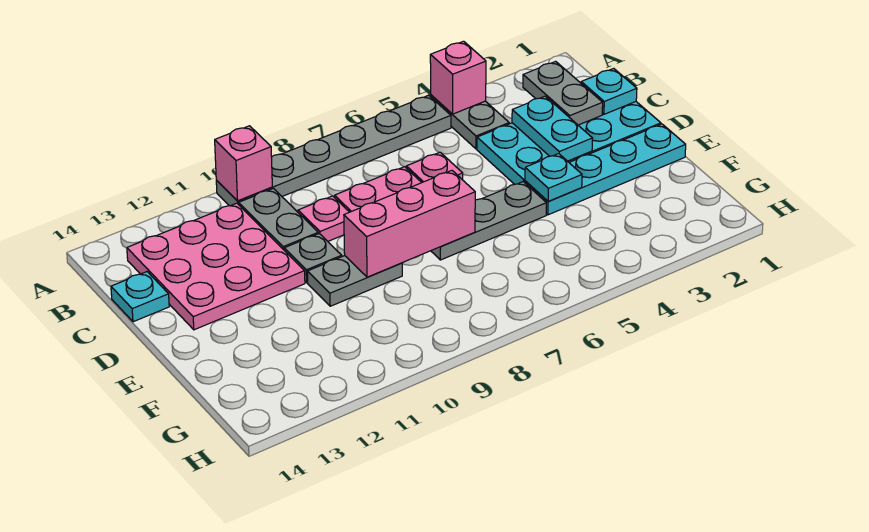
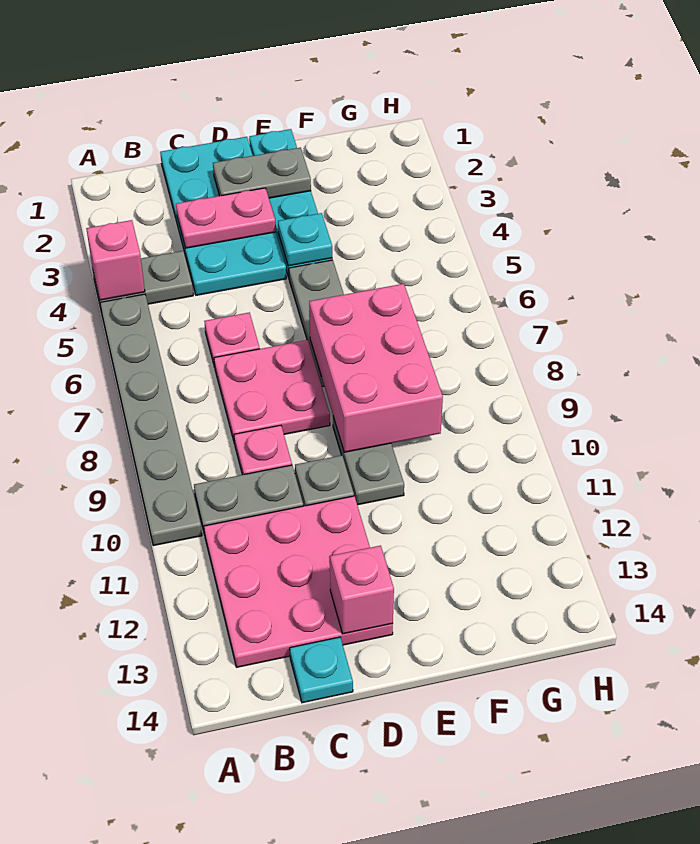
pink 1x1 brick [215,126,272,201] -> pink 1x1 brick moved to [330,546,394,634]
grey 1x2 plate [523,61,603,125] -> grey 1x2 plate moved to [213,148,311,198]
cyan 1x1 plate [581,68,637,114] -> none
cyan 1x2 plate [512,96,592,161] -> pink 1x2 plate [176,188,276,248]
pink 1x3 brick [344,171,475,277] -> pink 2x3 brick [309,284,443,452]

